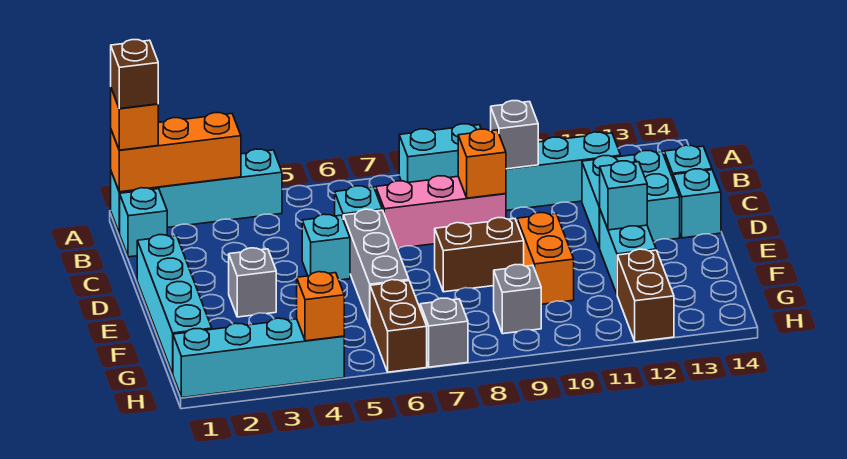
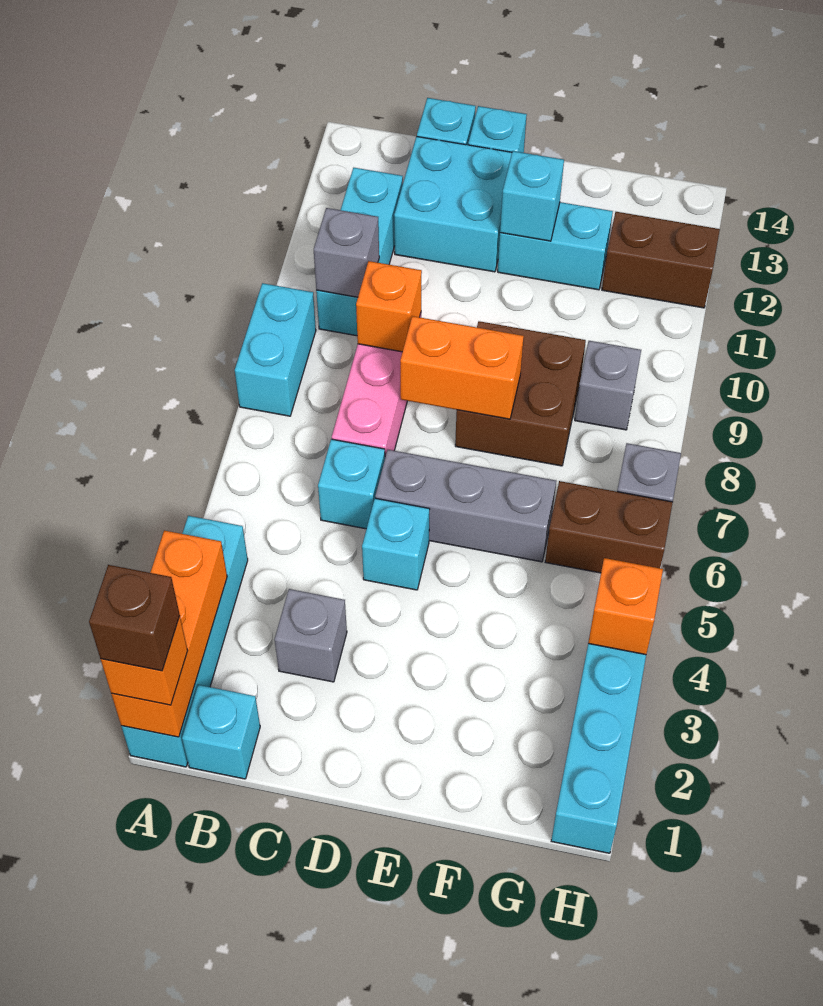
cyan 1x4 brick [137,235,212,374] -> none
grey 1x1 brick [229,248,276,317] -> grey 1x1 brick moved to [275,589,347,682]
brown 1x2 brick [435,218,524,292] -> brown 2x2 brick [455,321,586,466]
orange 1x2 brick [517,213,574,304] -> orange 1x2 brick moved to [400,316,524,419]

